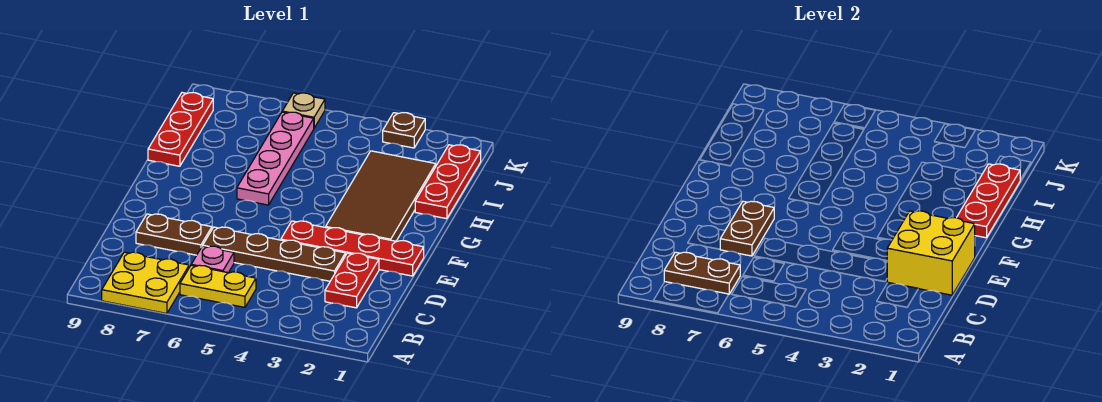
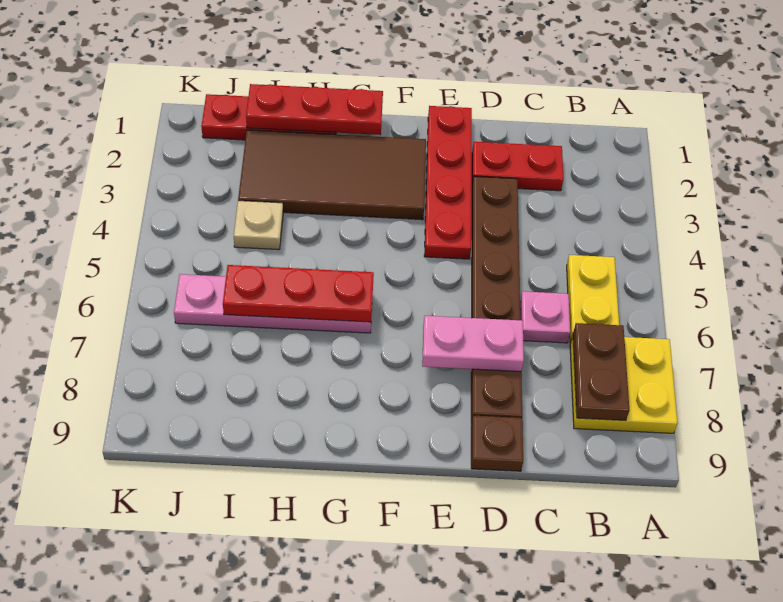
yellow 2x2 brick [887,211,975,295] -> none
brown 1x2 plate [720,201,774,256] -> pink 1x2 plate [422,316,524,372]
red 1x3 plate [148,93,213,166] -> red 1x3 plate moved to [223,265,374,322]
brown 1x1 plate [383,113,425,148] -> brown 1x1 plate moved to [471,415,523,471]
tan 1x1 plate [282,93,325,128] -> tan 1x1 plate moved to [234,201,283,250]

